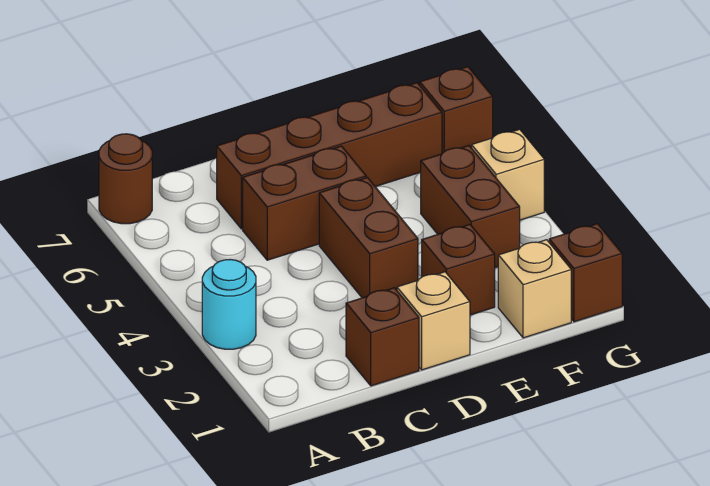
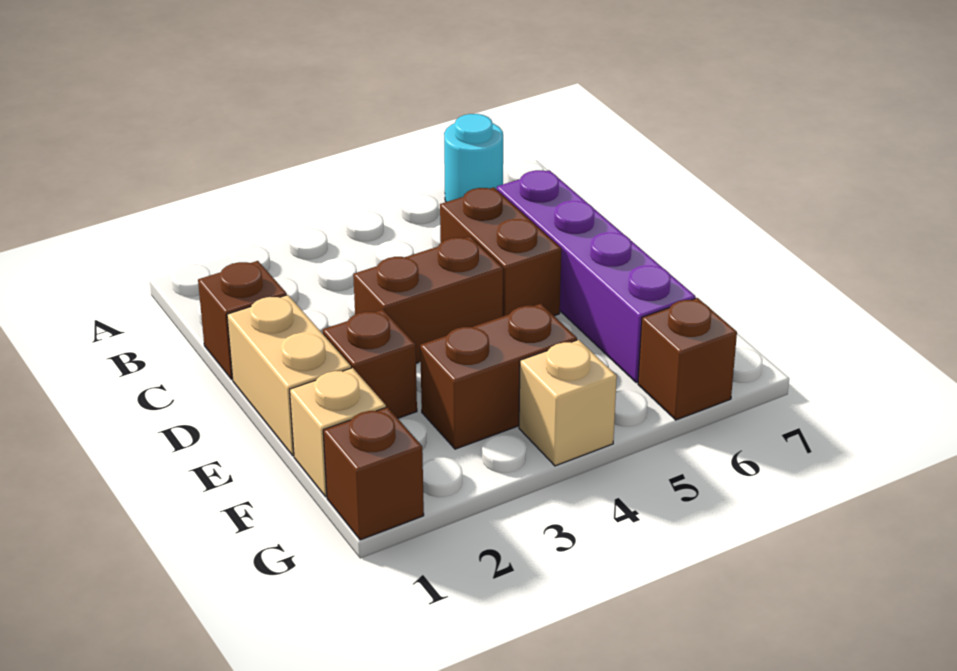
cyan 1x1 round brick [202,260,256,349] -> cyan 1x1 round brick moved to [444,114,503,202]
brown 1x1 round brick [99,134,152,224] -> none
brown 1x4 brick [217,83,442,229] -> purple 1x4 brick [497,170,696,383]
tan 1x1 brick [397,272,470,370] -> tan 1x2 brick [227,295,351,456]

